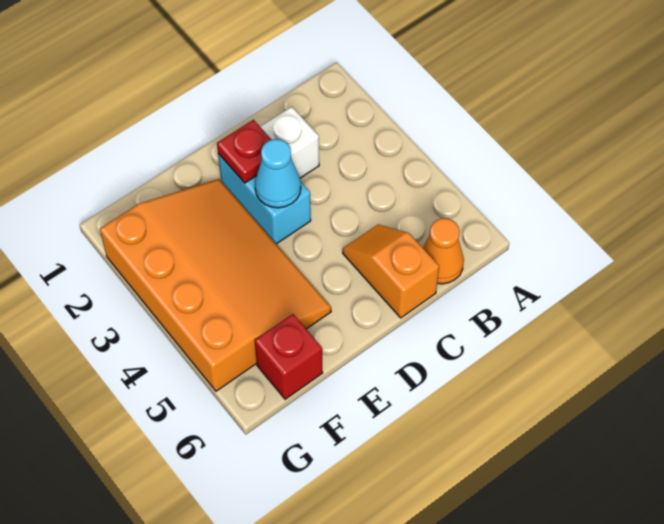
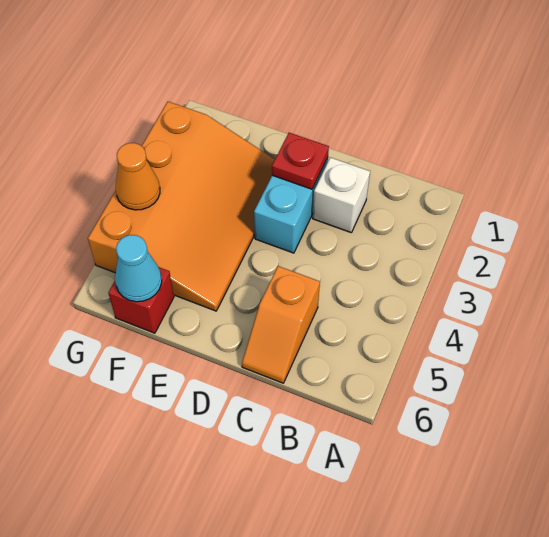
orange 1x1 cone [423,218,464,284] -> orange 1x1 cone moved to [116,143,160,210]
orange 1x2 slope [343,225,439,318] -> orange 1x2 slope turned to [242,266,320,383]
cyan 1x1 cone [255,139,301,208] -> cyan 1x1 cone moved to [115,235,162,302]

